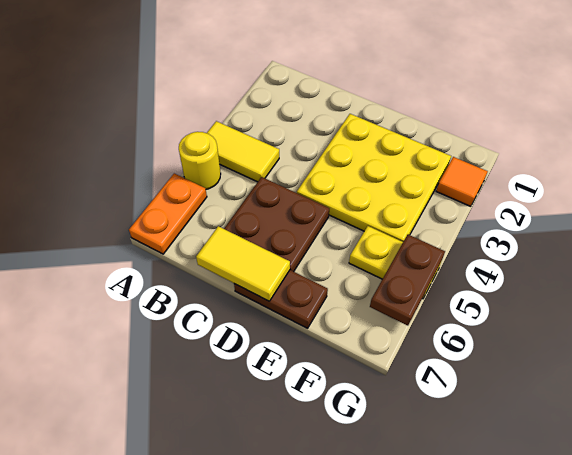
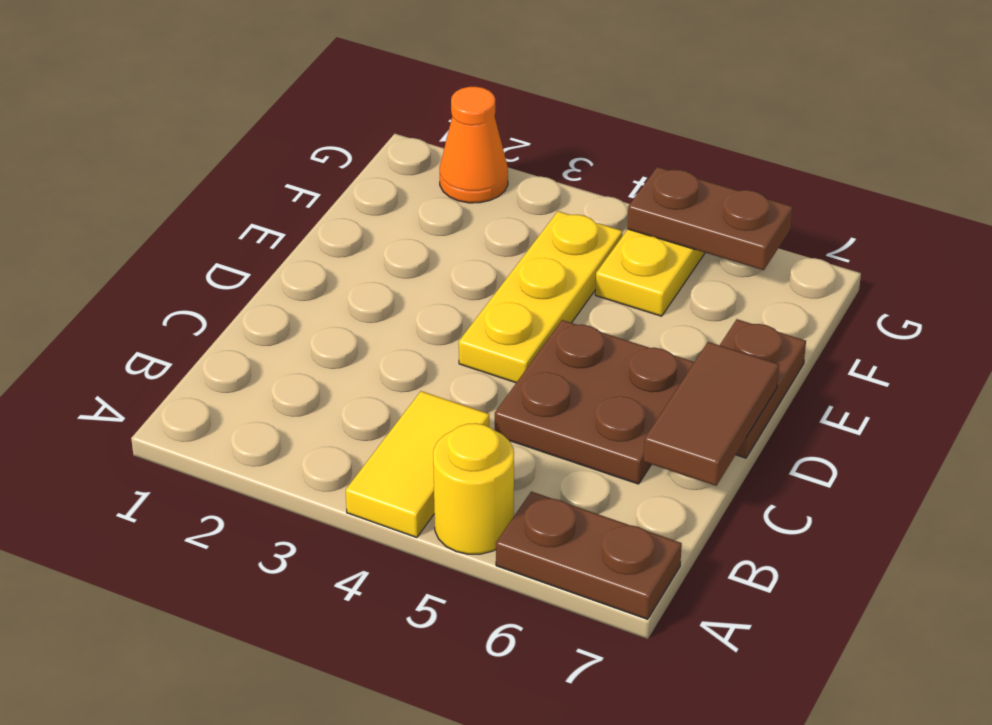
orange 1x2 plate [129,173,207,254] -> brown 1x2 plate [496,491,682,619]
yellow 1x2 tile [196,226,290,301] -> brown 1x2 tile [644,342,779,486]
yellow 3x3 plate [297,114,451,242] -> yellow 1x3 plate [459,211,623,383]
orange 1x1 tile [436,157,488,206] -> orange 1x1 cone [440,87,508,203]

